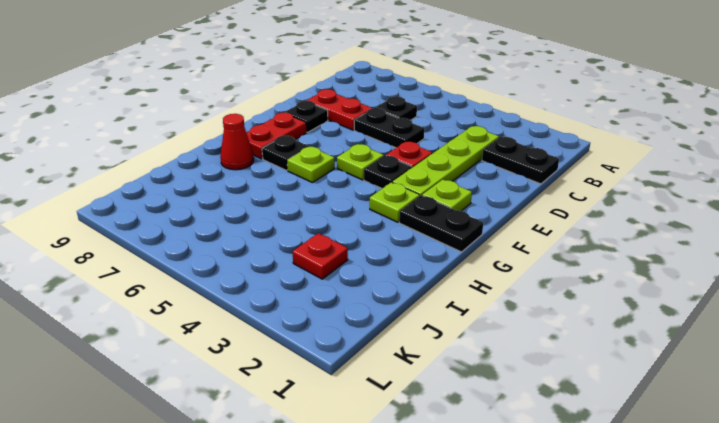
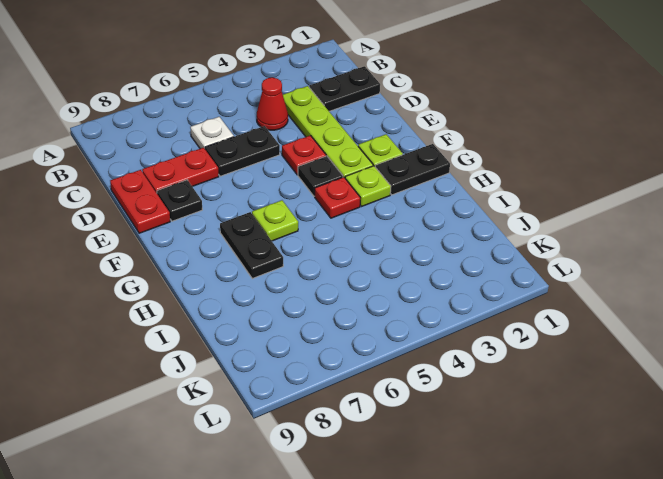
black 1x1 plate [375,96,417,120] -> white 1x1 plate [190,117,234,149]
lime 1x1 plate [337,144,384,180] -> none
red 1x2 plate [246,112,306,159] -> red 1x2 plate moved to [110,170,170,233]
black 1x1 plate [262,136,308,170] -> black 1x2 plate [220,212,283,279]
red 1x1 cone [220,114,254,170] -> red 1x1 cone moved to [257,78,288,130]
red 1x1 plate [292,233,348,279] -> red 1x1 plate moved to [315,177,360,218]

